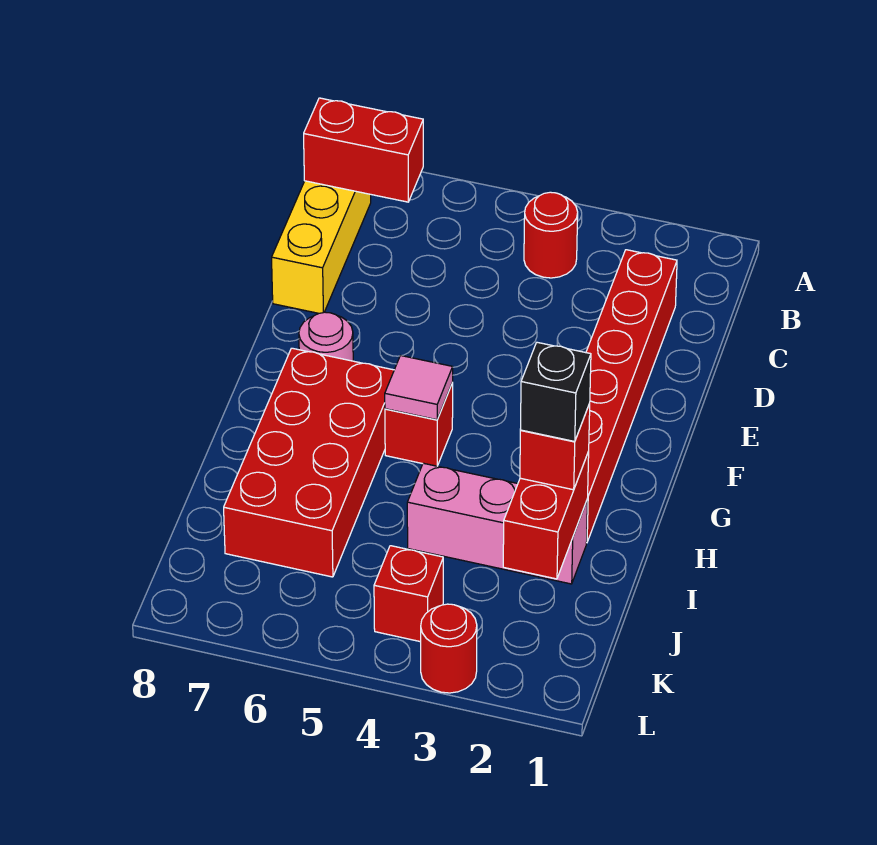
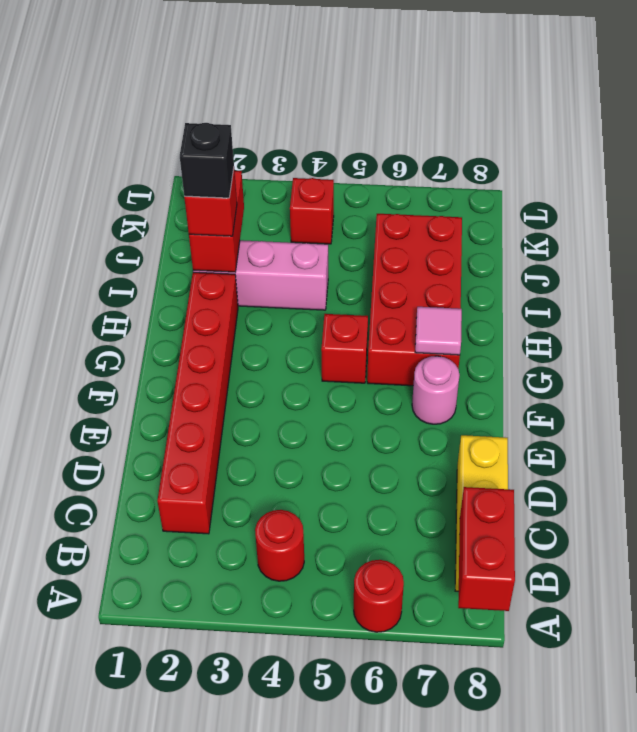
red 1x2 brick [304,98,423,202] -> red 1x2 brick turned to [458,487,515,611]
pink 1x1 tile [385,356,453,420] -> pink 1x1 tile moved to [415,307,462,355]
red 1x1 round brick [421,604,477,693] -> red 1x1 round brick moved to [354,560,404,632]

